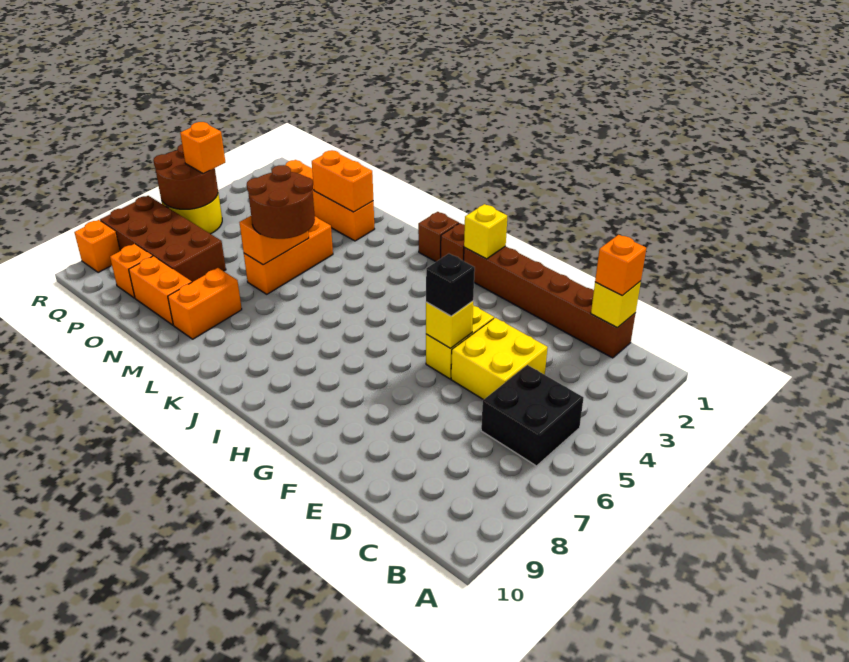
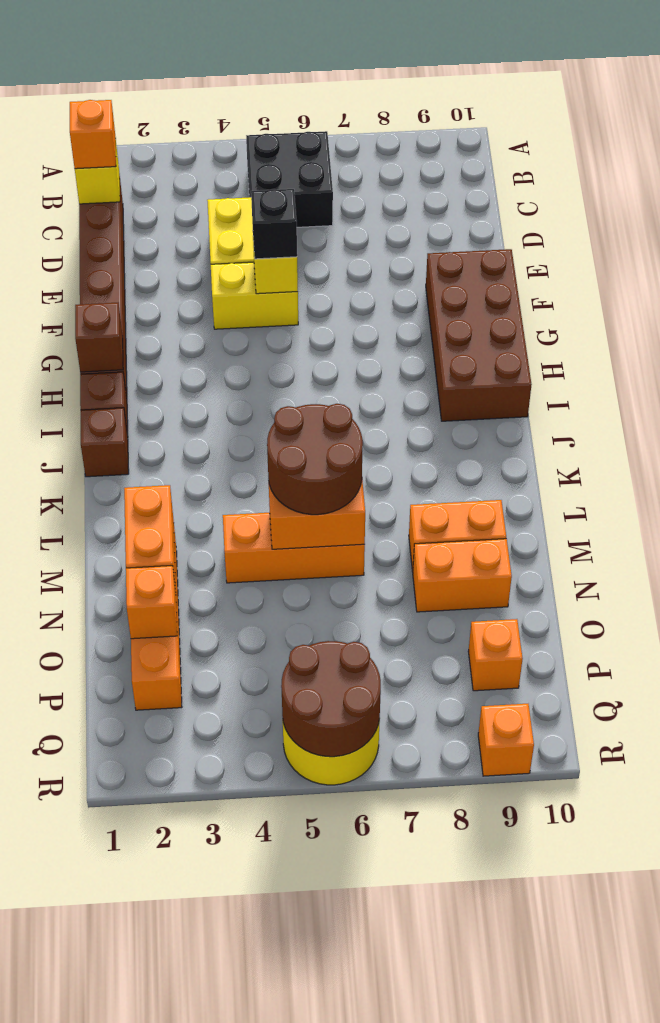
yellow 1x1 brick [464,204,507,259] -> brown 1x1 brick [75,303,123,372]
orange 1x2 brick [129,256,192,325] -> orange 1x2 brick turned to [413,539,512,612]
brown 2x4 brick [100,196,226,282] -> brown 2x4 brick moved to [426,249,532,421]
orange 1x1 brick [180,122,225,174] -> orange 1x1 brick moved to [126,566,177,639]

